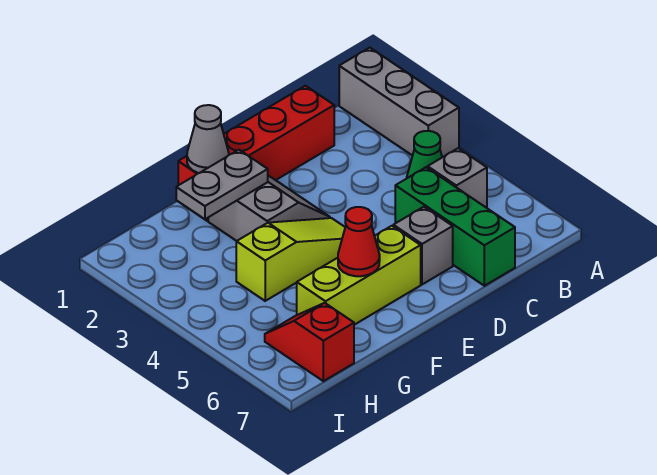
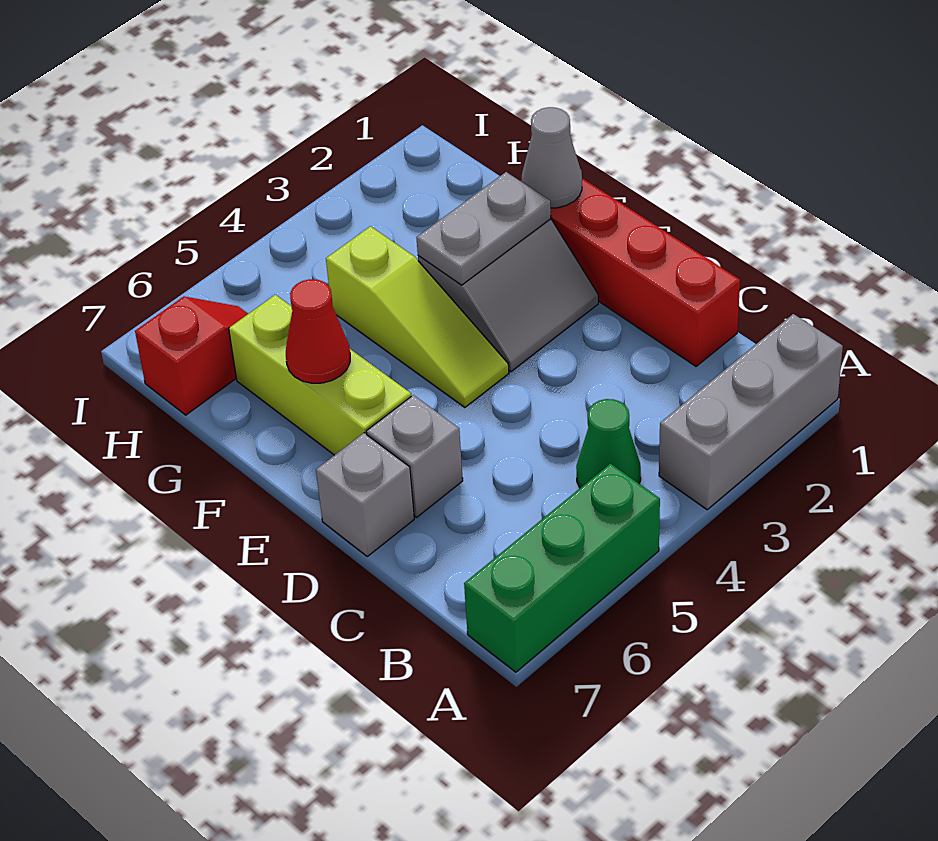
grey 1x1 brick [428,148,487,208] -> grey 1x1 brick moved to [316,433,414,556]
green 1x3 brick [395,167,515,286] -> green 1x3 brick moved to [464,464,660,672]
grey 1x2 plate [176,150,268,219] -> grey 1x2 plate turned to [416,172,551,285]

